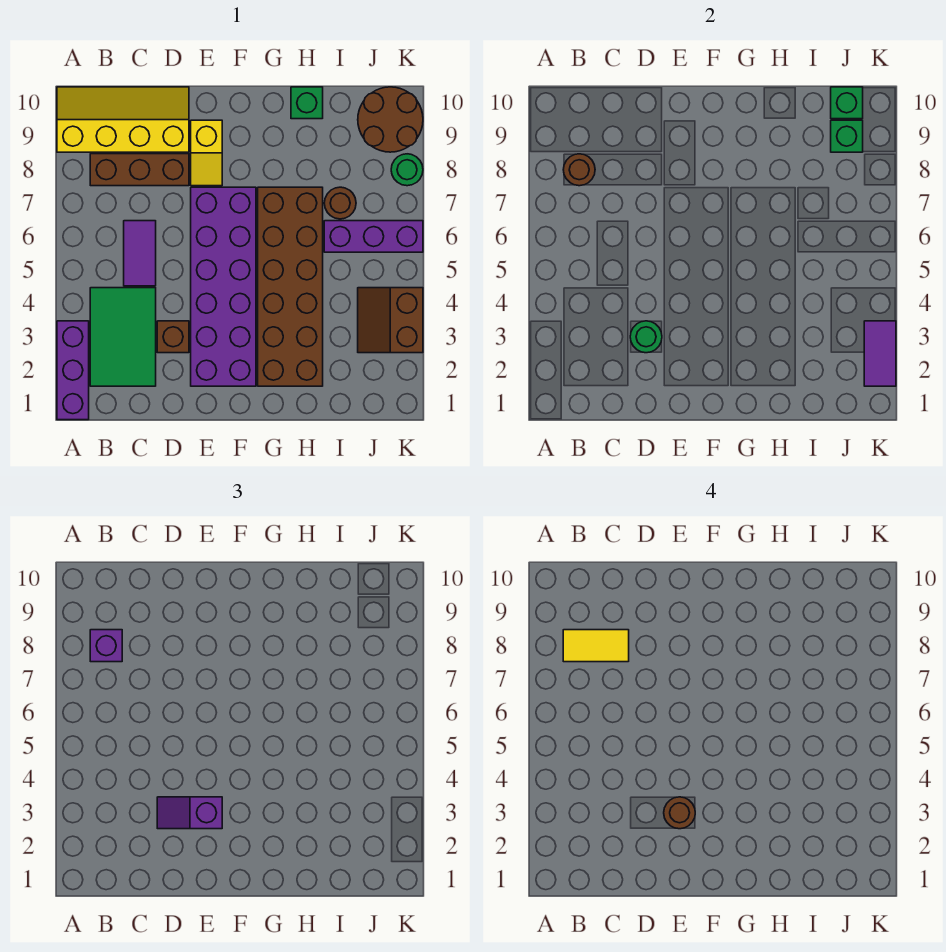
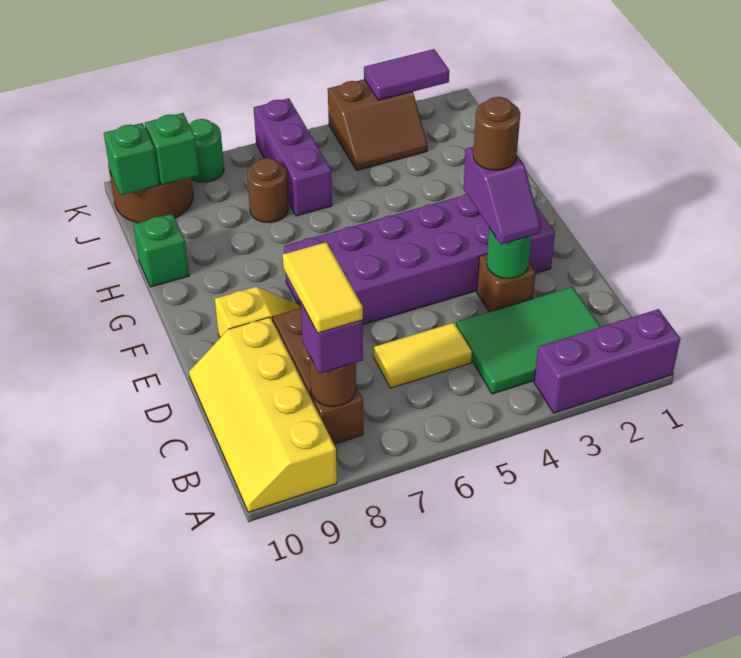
purple 1x2 tile [124,221,156,286] -> yellow 1x2 tile [374,323,472,388]
brown 2x6 brick [258,187,323,386] -> none

